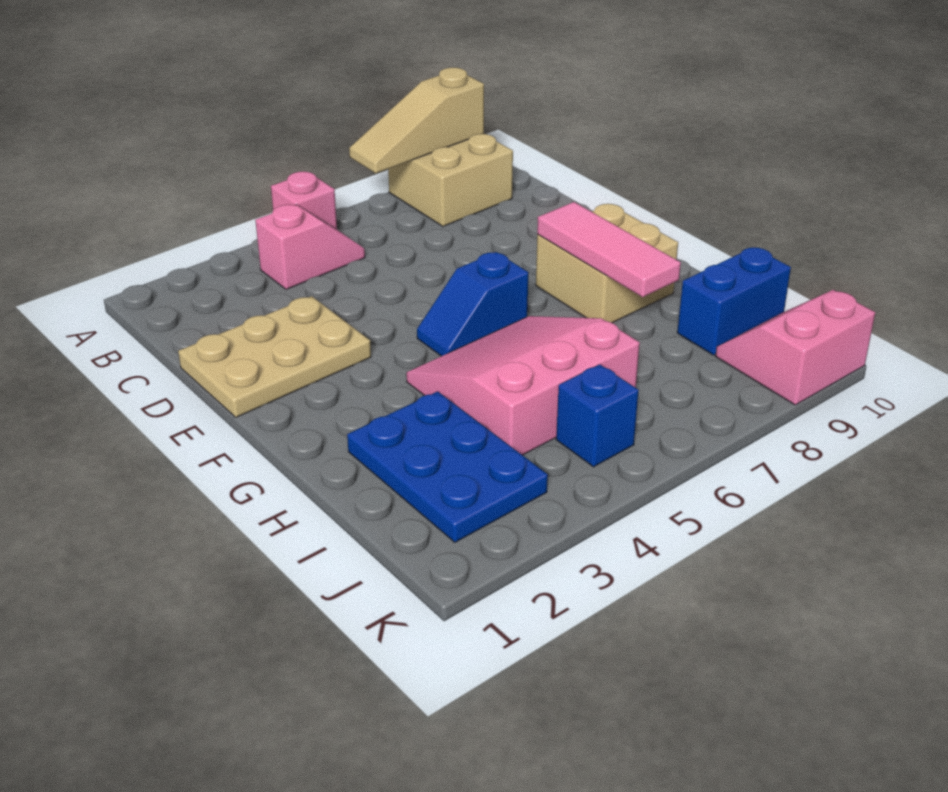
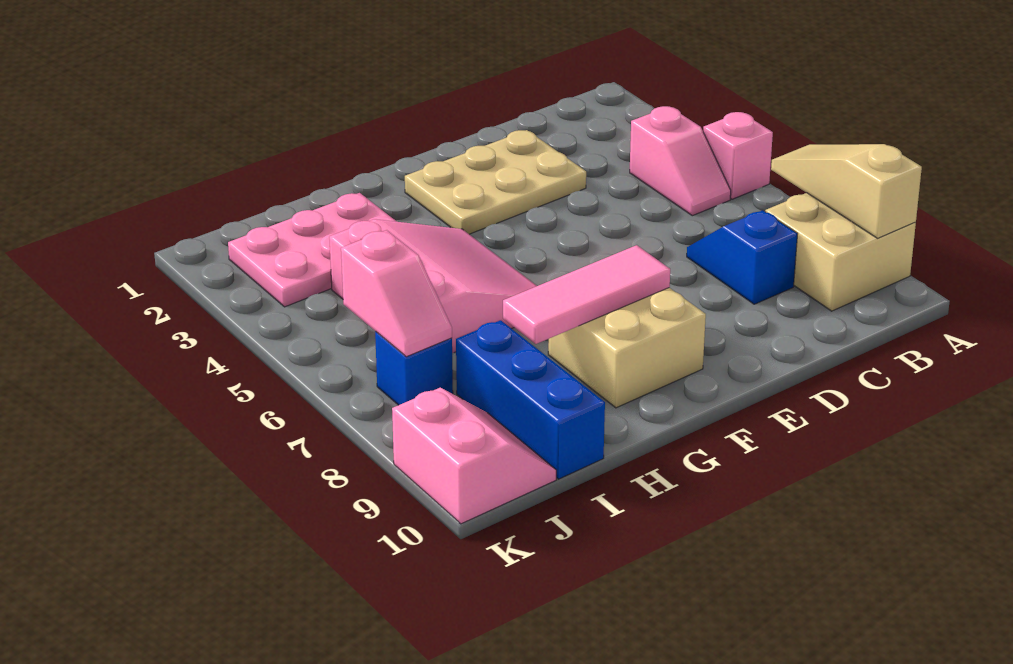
tan 2x3 plate [178,296,371,417] -> tan 2x3 plate turned to [405,130,586,234]
blue 1x2 slope [417,252,528,356] -> blue 1x2 slope moved to [687,210,797,304]
blue 2x3 plate [347,391,548,542] -> pink 2x3 plate [228,193,396,307]
blue 1x2 brick [677,247,791,355] -> blue 1x3 brick [456,320,605,479]
blue 1x1 brick [556,364,639,467] -> blue 1x1 brick moved to [375,332,453,405]
none -> pink 1x2 slope [341,230,452,357]

